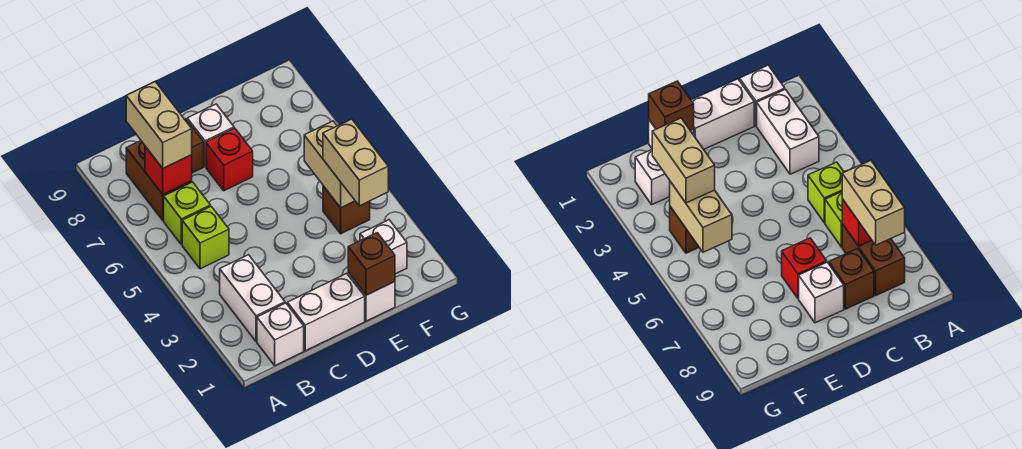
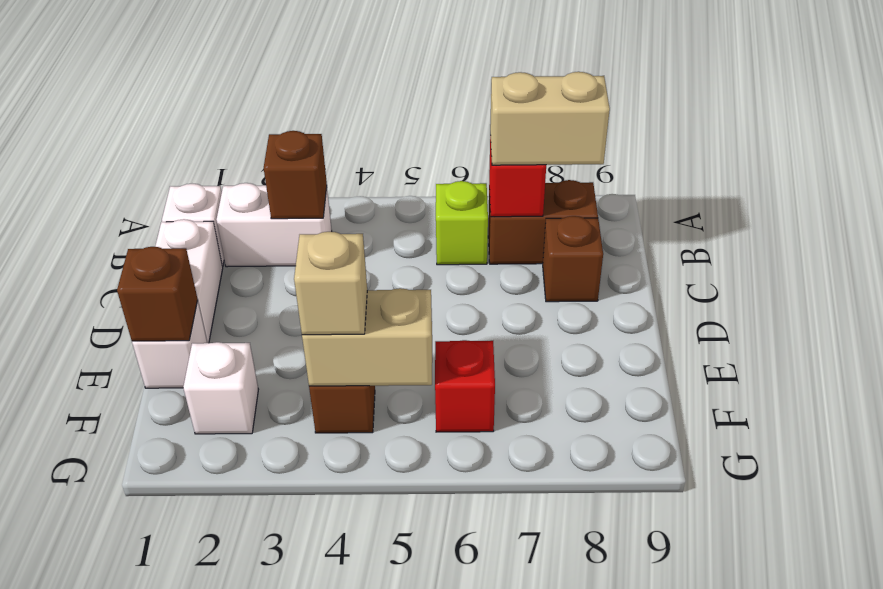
none -> brown 1x1 brick [264,131,327,219]
lime 1x1 brick [182,206,229,269] -> none
red 1x1 brick [206,128,253,191] -> red 1x1 brick moved to [435,340,495,432]
white 1x1 brick [187,104,234,167] -> none
tan 1x2 brick [323,119,388,206] -> tan 1x1 brick [294,232,367,335]

